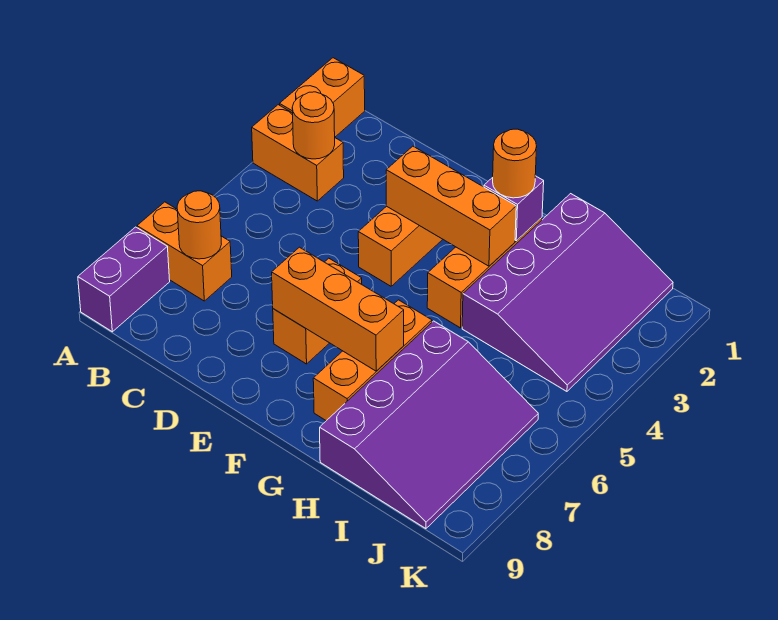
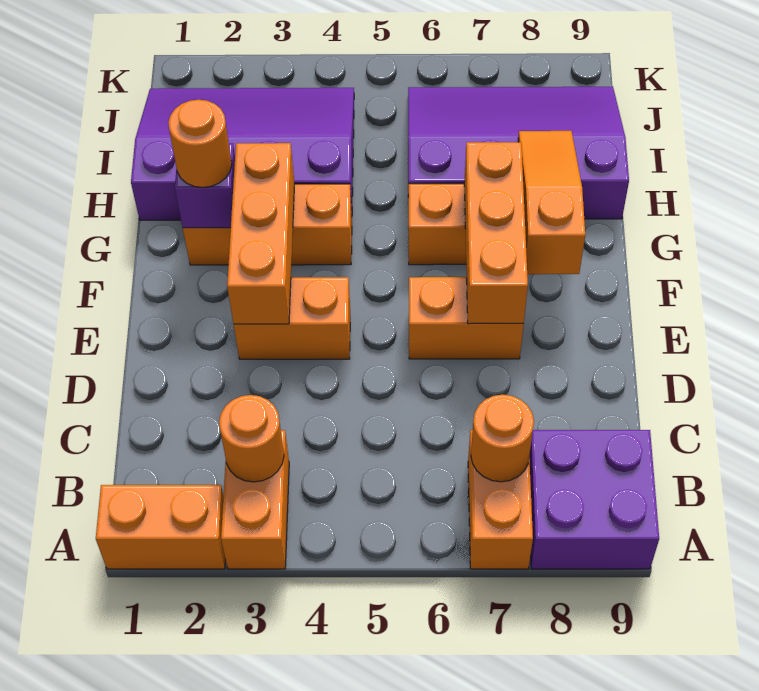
purple 1x2 brick [78,227,170,332] -> purple 2x2 brick [529,430,659,569]
none -> orange 1x3 slope [518,131,585,274]

